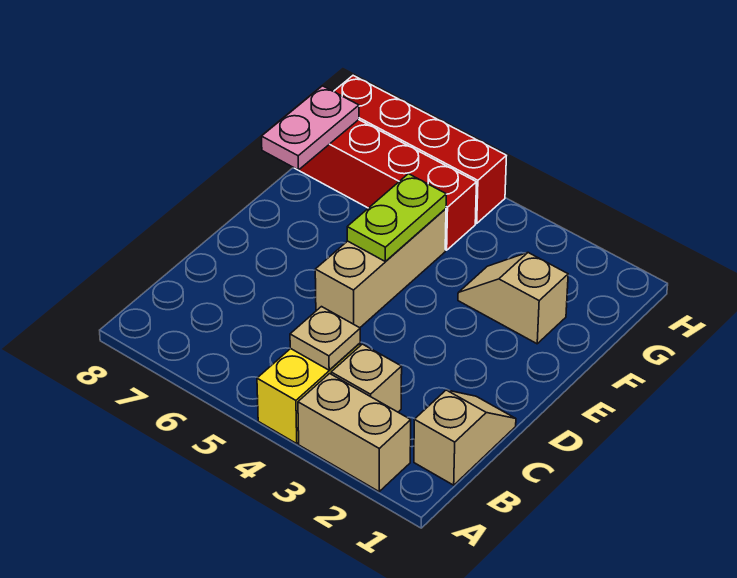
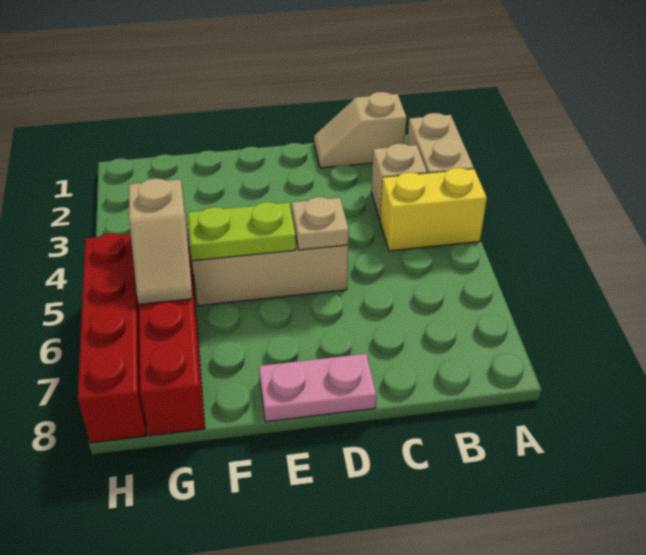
tan 1x1 plate [290,307,360,370] -> tan 1x1 plate moved to [292,197,349,250]
tan 1x2 slope [458,253,568,344] -> tan 1x2 slope moved to [129,178,192,304]
pink 1x2 plate [262,86,359,170] -> pink 1x2 plate moved to [259,354,376,422]

